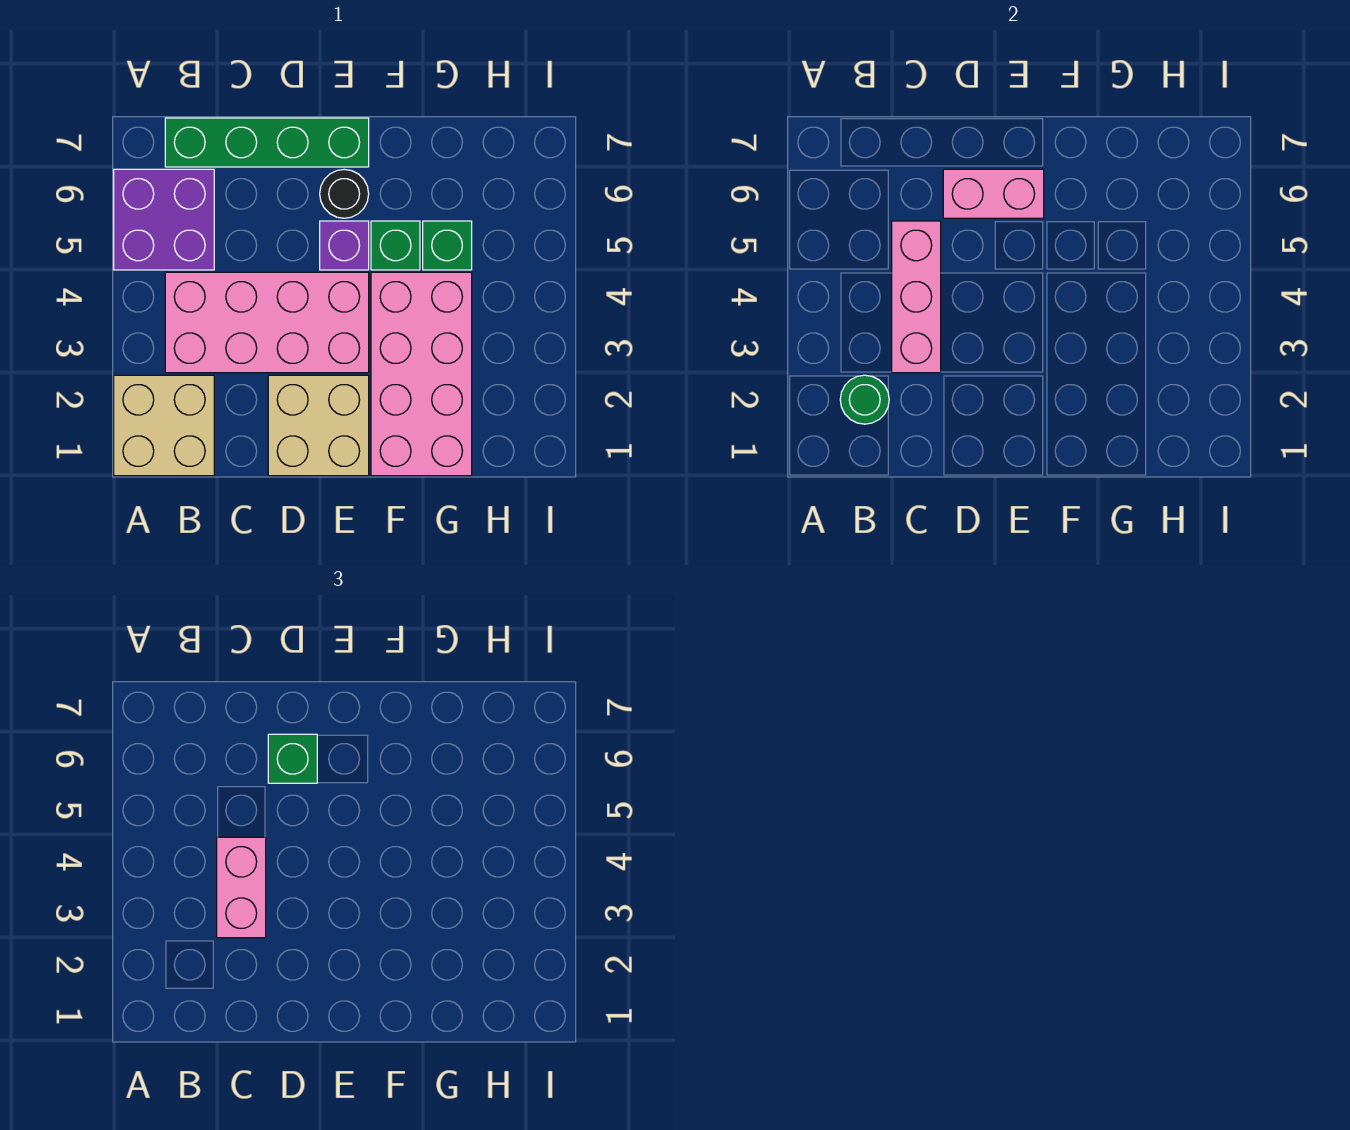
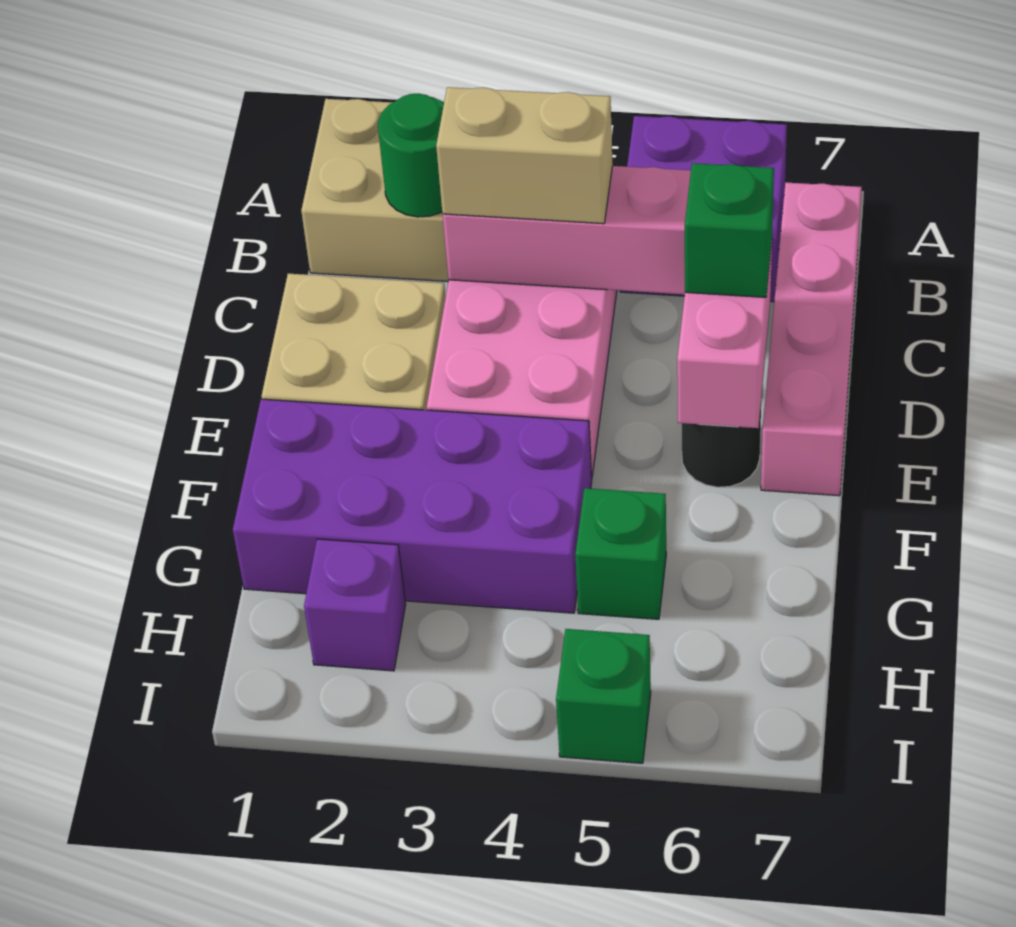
green 1x4 brick [165,118,369,167] -> pink 1x4 brick [761,183,862,496]
pink 1x2 brick [217,837,266,938] -> tan 1x2 brick [436,87,613,224]
purple 1x1 brick [320,221,369,270] -> purple 1x1 brick moved to [304,539,406,671]
pink 2x4 brick [371,272,472,476] -> purple 2x4 brick [233,399,592,613]
green 1x1 brick [371,221,420,270] -> green 1x1 brick moved to [556,629,651,763]

